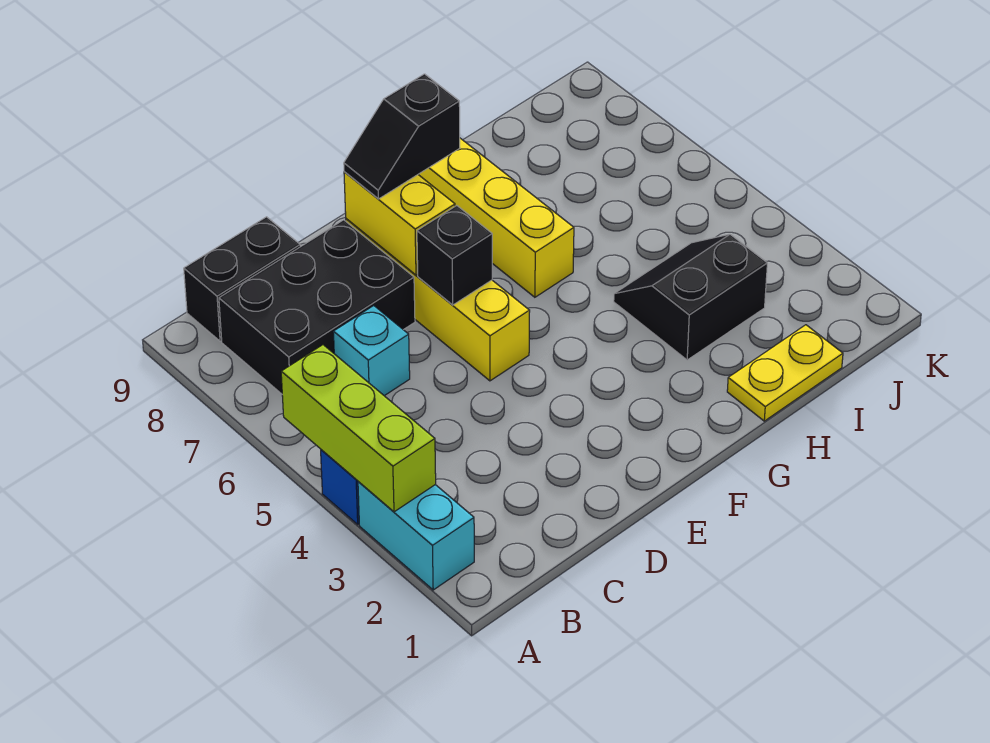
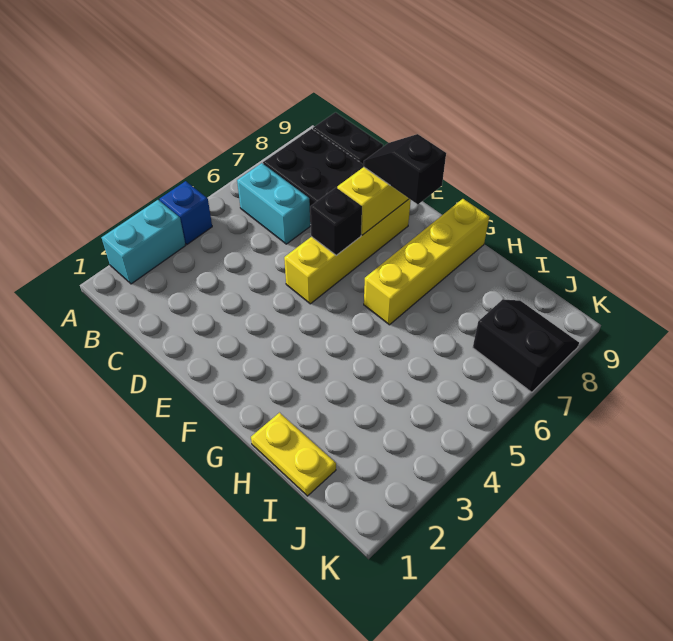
lime 1x3 brick [281,345,436,512] -> none
cyan 1x1 brick [333,306,410,396] -> cyan 1x2 brick [237,163,310,244]
black 2x2 slope [614,234,767,360] -> black 2x2 slope moved to [473,299,579,392]

